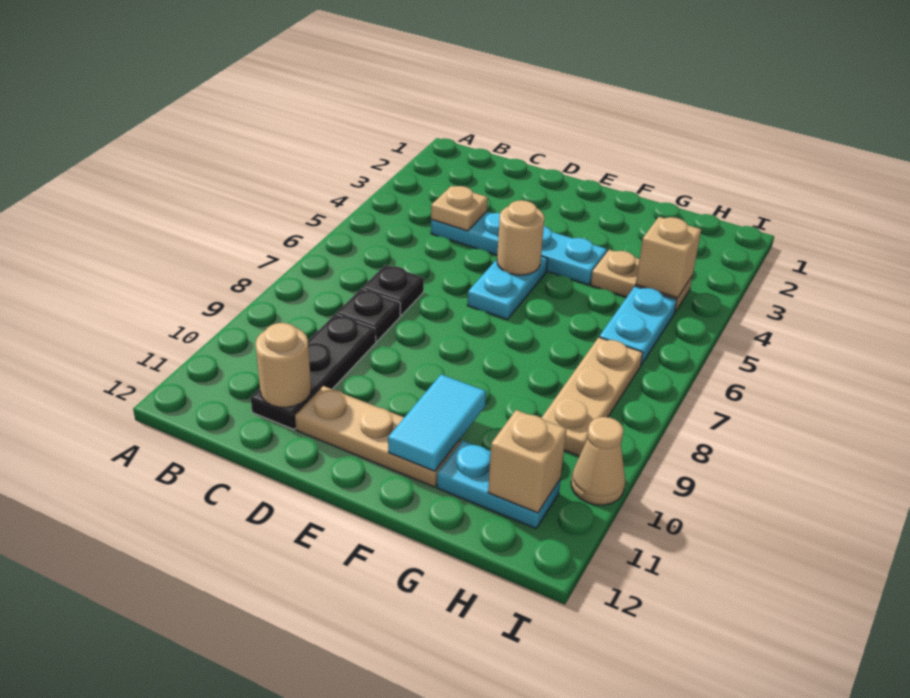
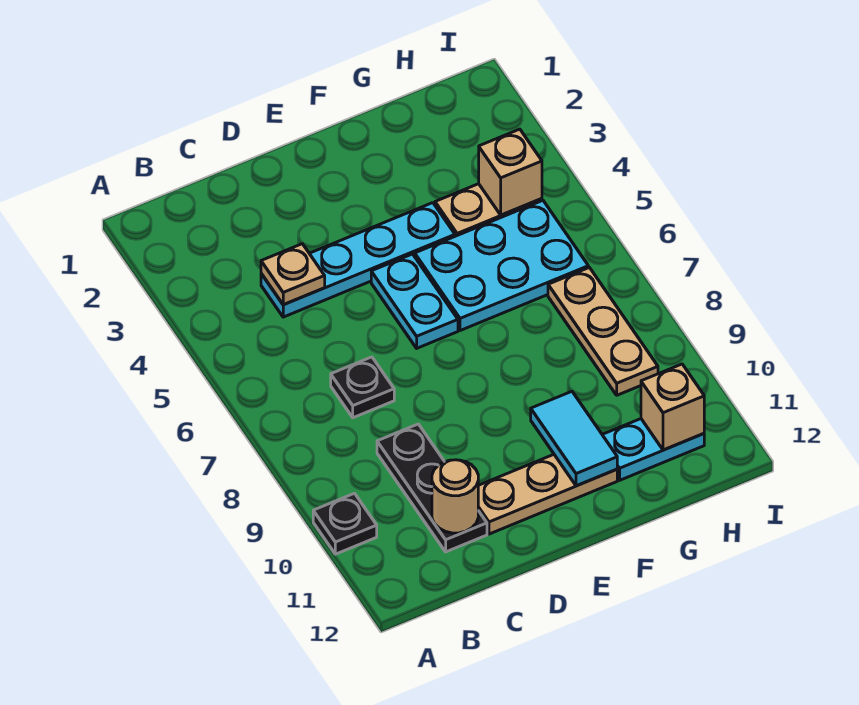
black 1x1 plate [337,289,400,342] -> black 1x1 plate moved to [313,493,377,554]
tan 1x1 round brick [497,200,544,275] -> none
cyan 1x2 plate [599,286,677,365] -> cyan 2x3 plate [415,201,588,331]
tan 1x1 cone [571,417,625,505] -> none

